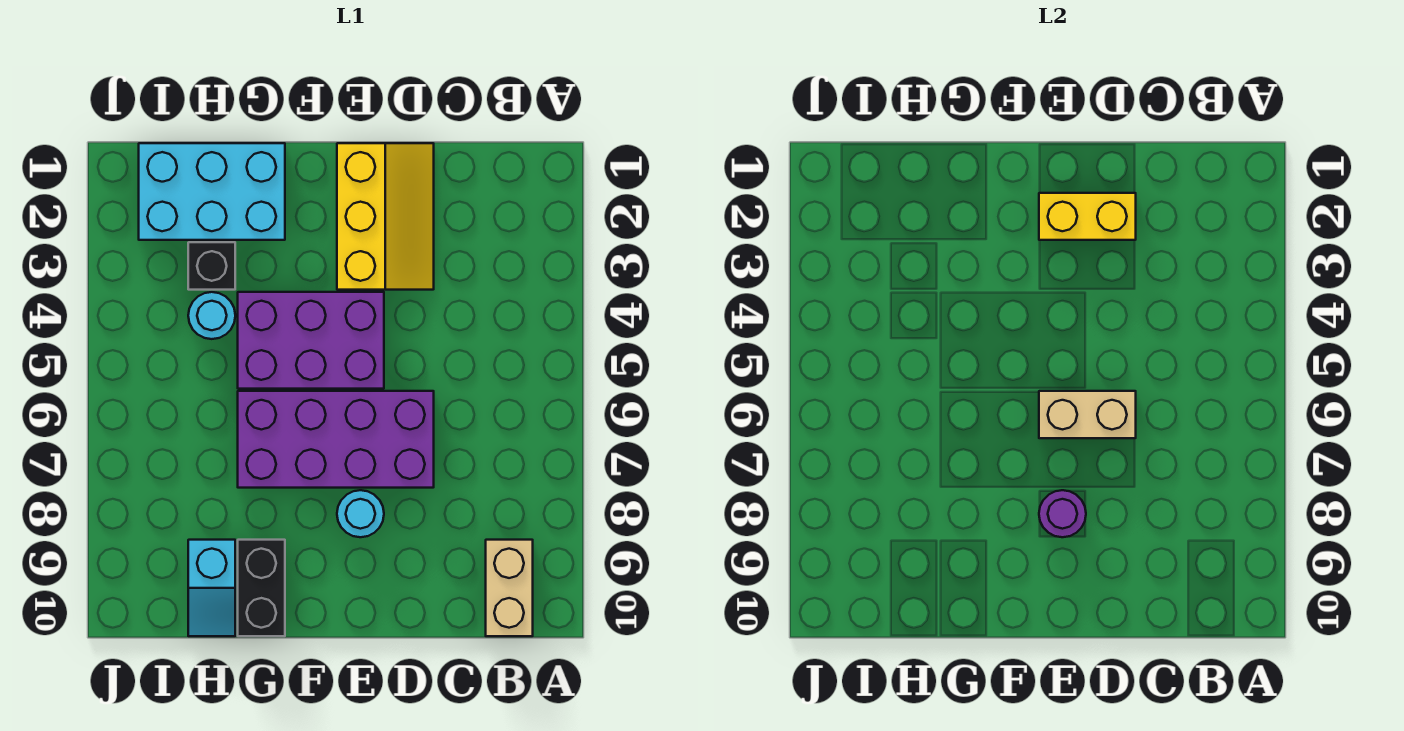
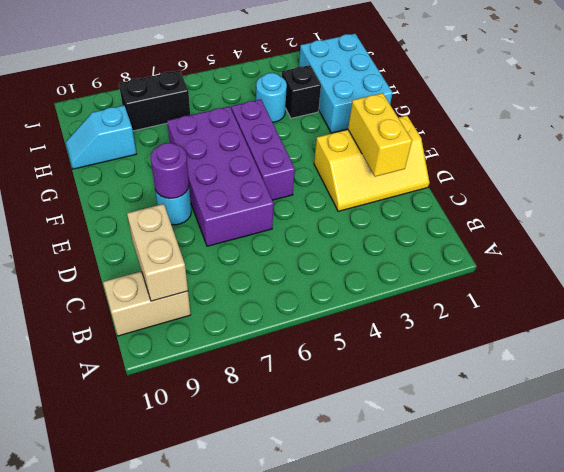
tan 1x2 brick [1039,391,1136,438] -> tan 1x2 brick moved to [127,204,188,301]
purple 2x3 brick [238,292,384,389] -> purple 1x3 brick [231,99,295,200]
black 1x2 brick [238,540,285,636] -> black 1x2 brick moved to [119,70,190,131]

